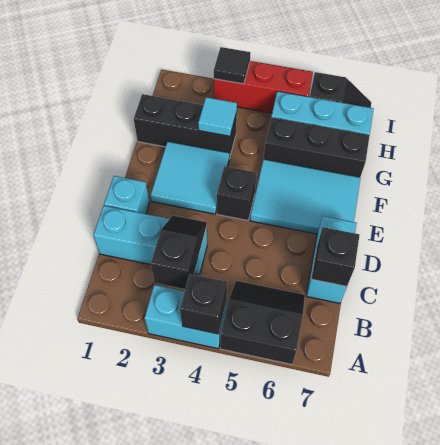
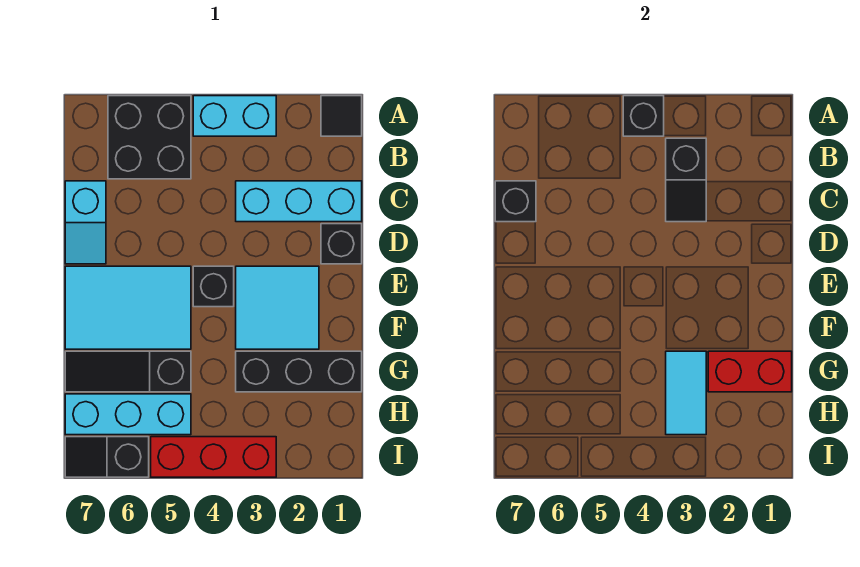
black 2x2 slope [221,281,305,365] -> black 2x2 brick [108,96,191,179]
cyan 1x2 brick [306,216,356,303] -> cyan 1x2 slope [65,181,106,264]
cyan 1x1 brick [104,176,150,214] -> black 1x1 brick [321,224,362,264]
none -> red 1x2 brick [708,351,792,392]
cyan 1x1 tile [198,97,237,136] -> cyan 1x2 tile [666,351,706,435]
black 1x3 brick [264,117,370,177] -> black 1x3 slope [65,351,191,392]
black 1x1 tile [214,47,250,84] -> black 1x1 tile moved to [321,96,362,136]

